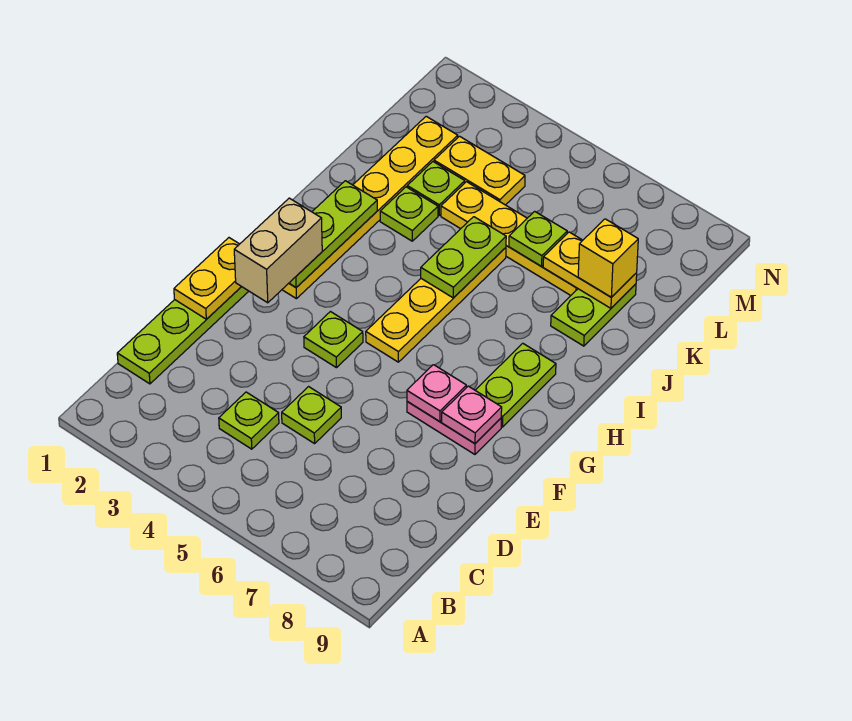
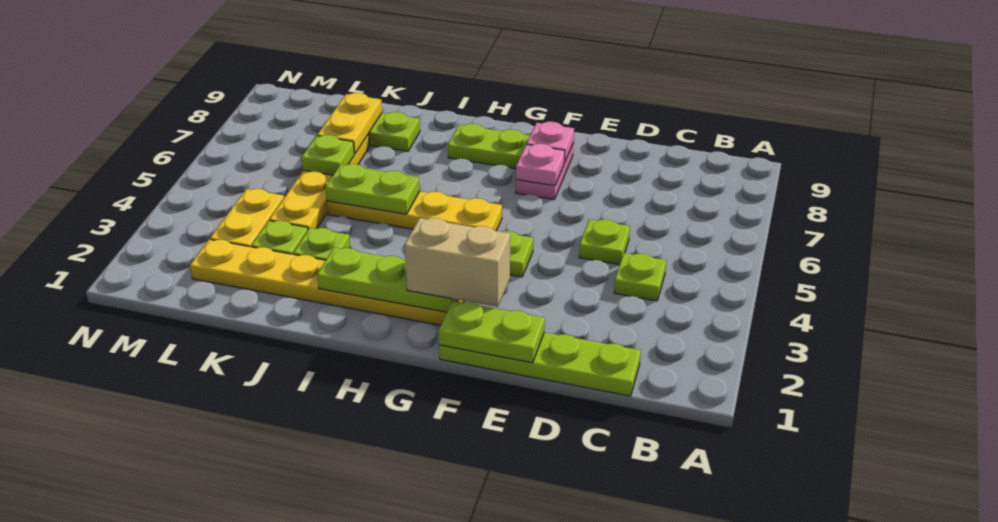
yellow 1x2 plate [174,238,241,319] -> lime 1x2 plate [439,301,545,363]
yellow 1x1 brick [578,219,638,297] -> none

